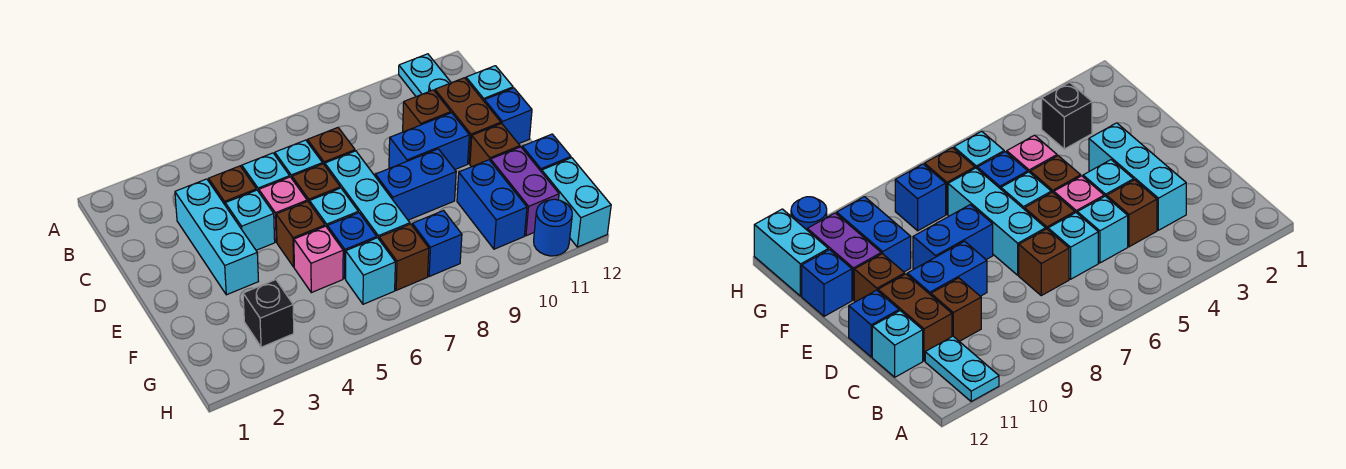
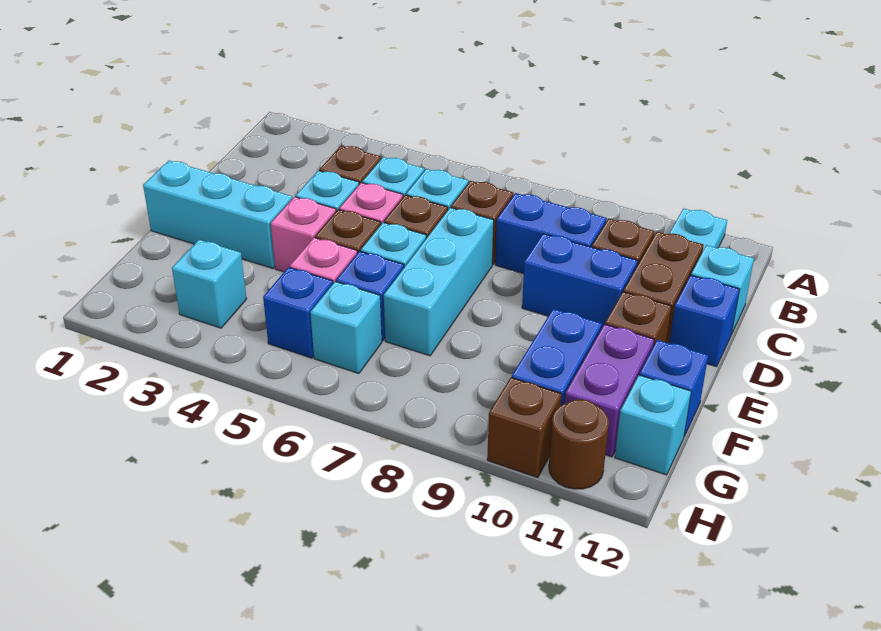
cyan 1x3 brick [175,179,258,295] -> cyan 1x3 brick turned to [143,161,293,268]
none -> pink 1x1 brick [271,197,336,272]
blue 1x2 brick [375,149,456,220] -> blue 1x2 brick moved to [495,193,606,274]
black 1x1 brick [243,280,294,347] -> cyan 1x1 brick [172,240,247,328]
brown 1x1 brick [379,224,429,290] -> brown 1x1 brick moved to [487,377,562,478]
blue 1x1 brick [412,211,462,277] -> blue 1x1 brick moved to [263,267,333,358]
cyan 1x2 brick [542,158,611,247] -> cyan 1x1 brick [615,375,691,475]
blue 1x1 round brick [534,199,572,256] -> brown 1x1 round brick [549,399,609,489]

